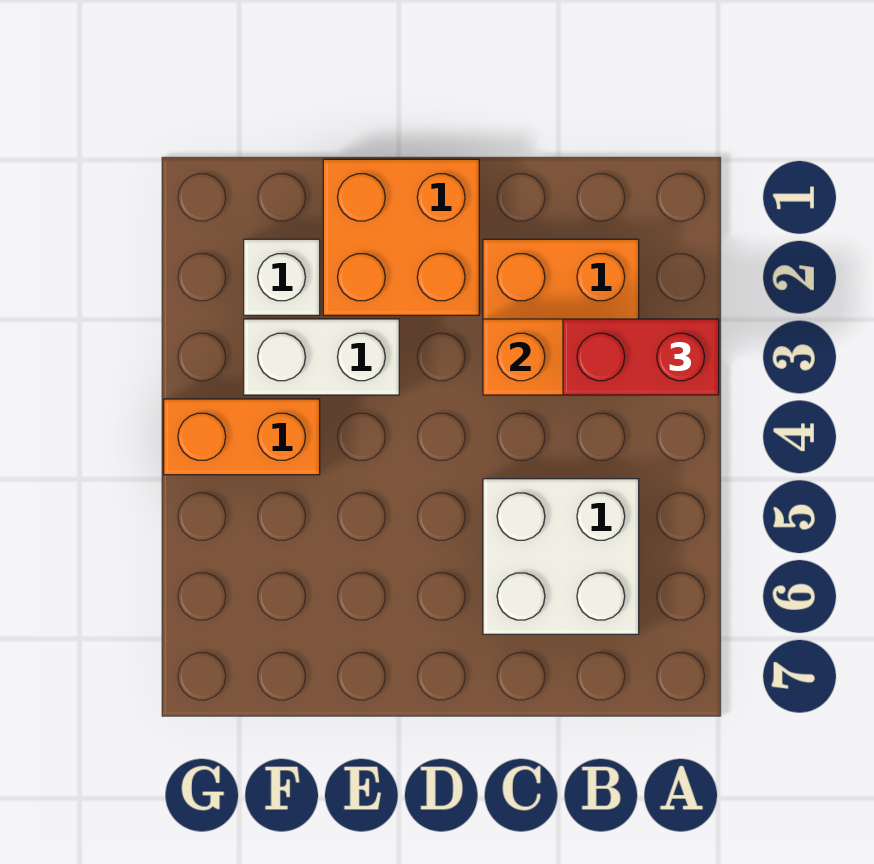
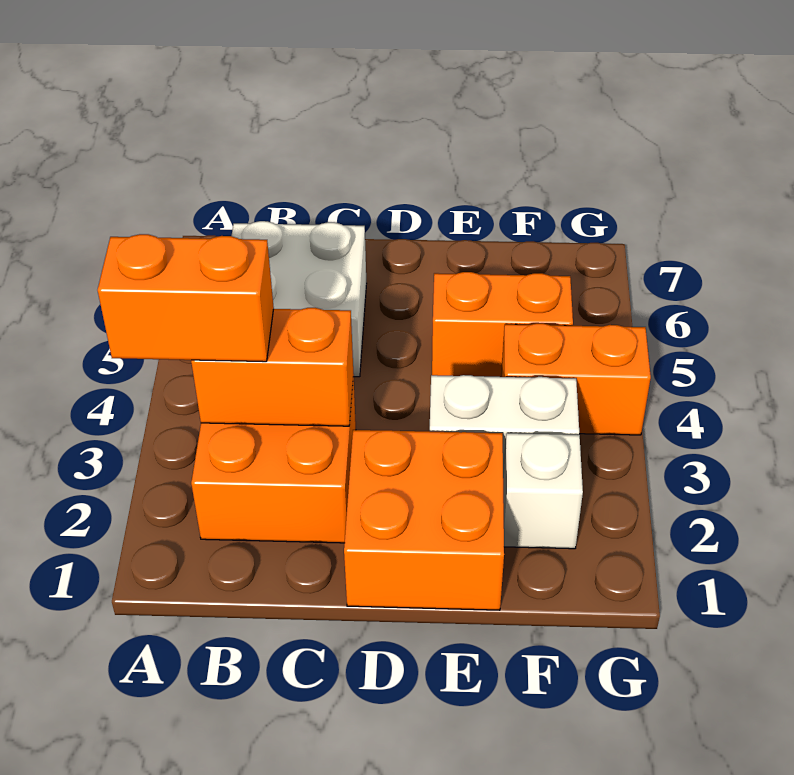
red 1x2 brick [563,319,719,395] -> orange 1x2 brick [98,234,274,362]
none -> orange 1x2 brick [432,272,573,377]

